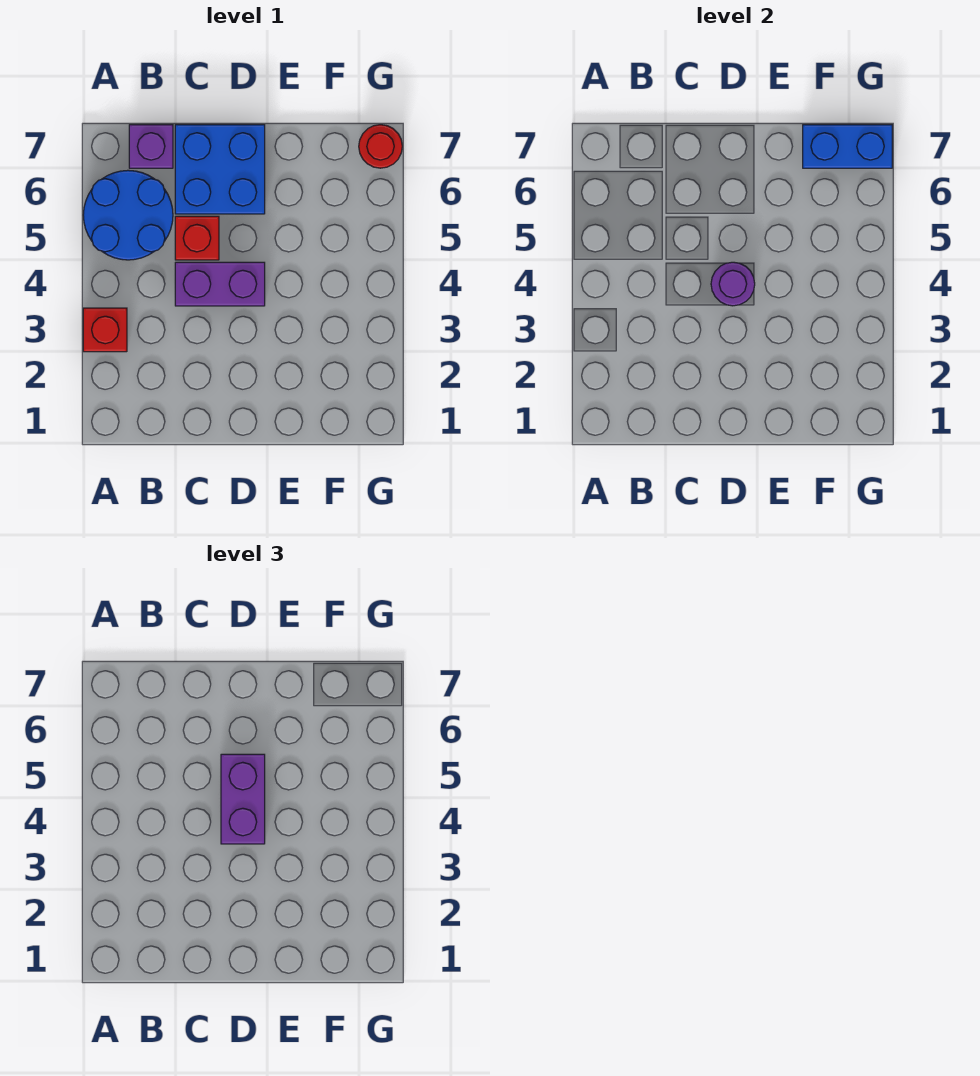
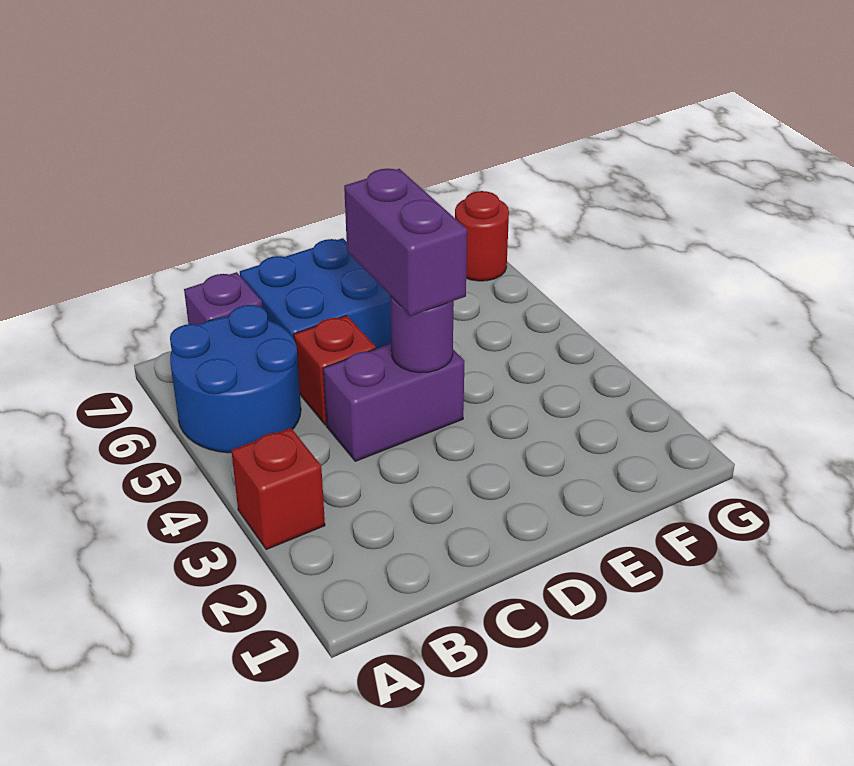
blue 1x2 brick [803,125,892,168] -> none

